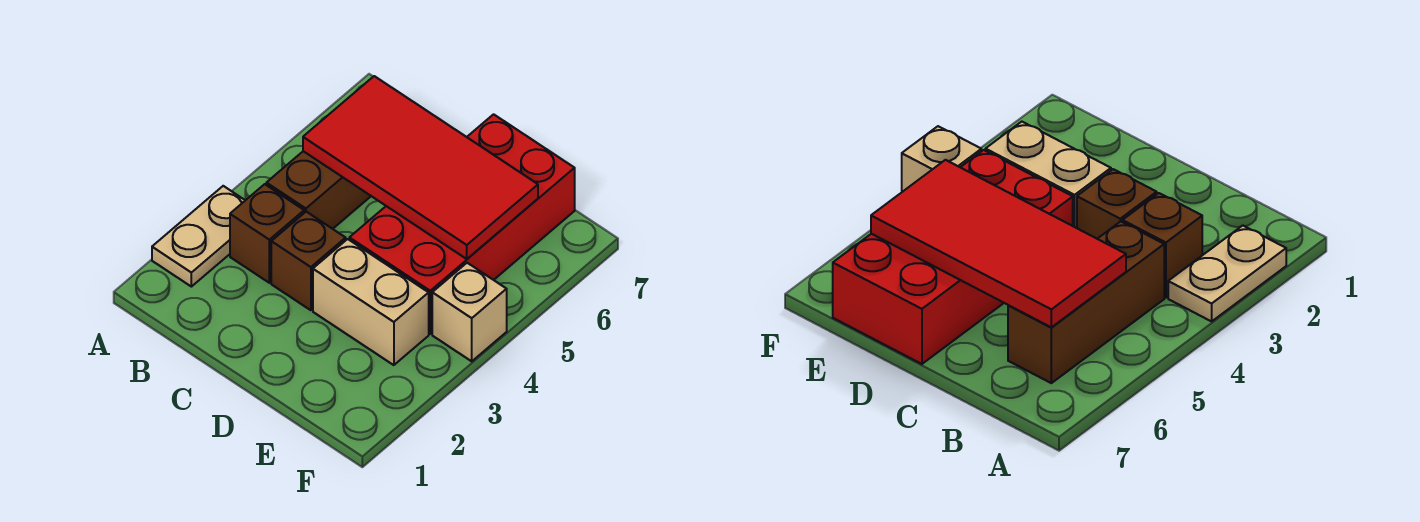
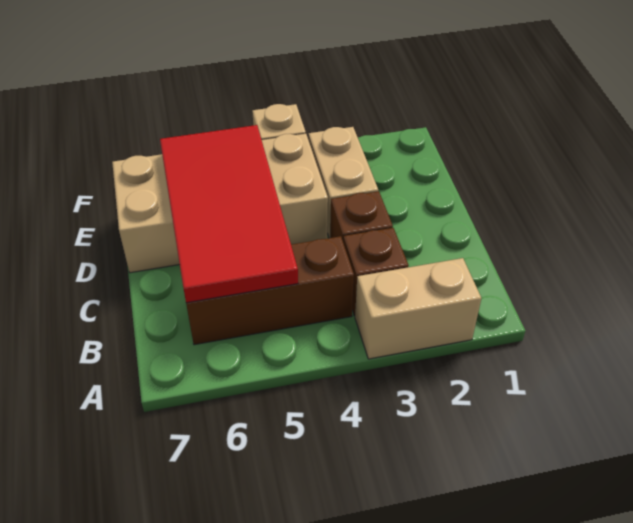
tan 1x2 plate [152,186,245,287] -> tan 1x2 brick [355,258,481,359]
red 2x4 brick [349,114,575,334] -> tan 2x4 brick [112,134,328,273]

